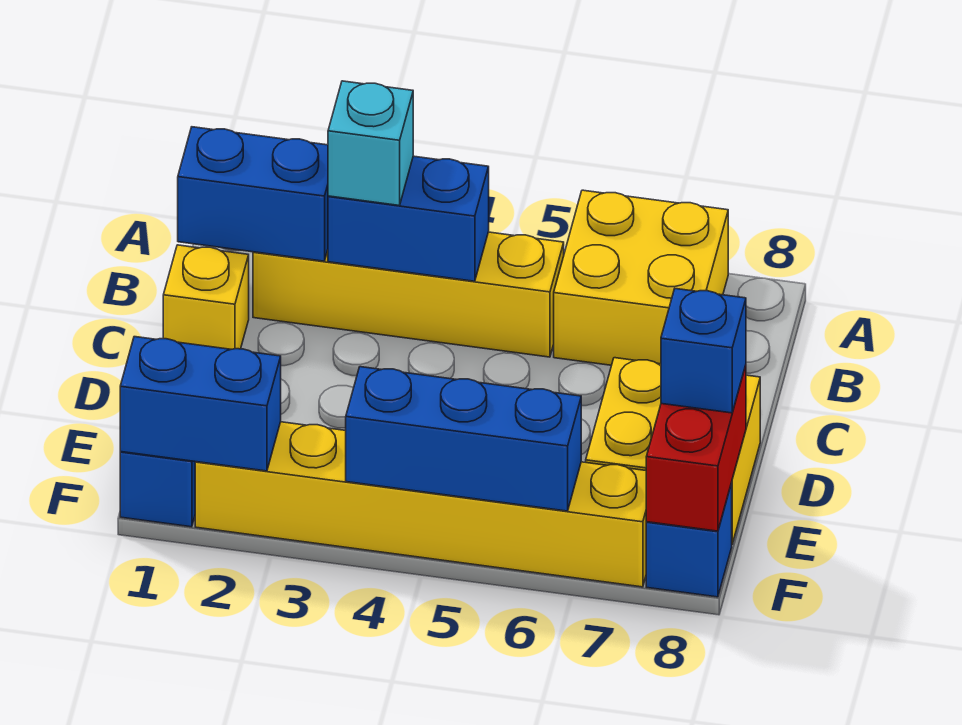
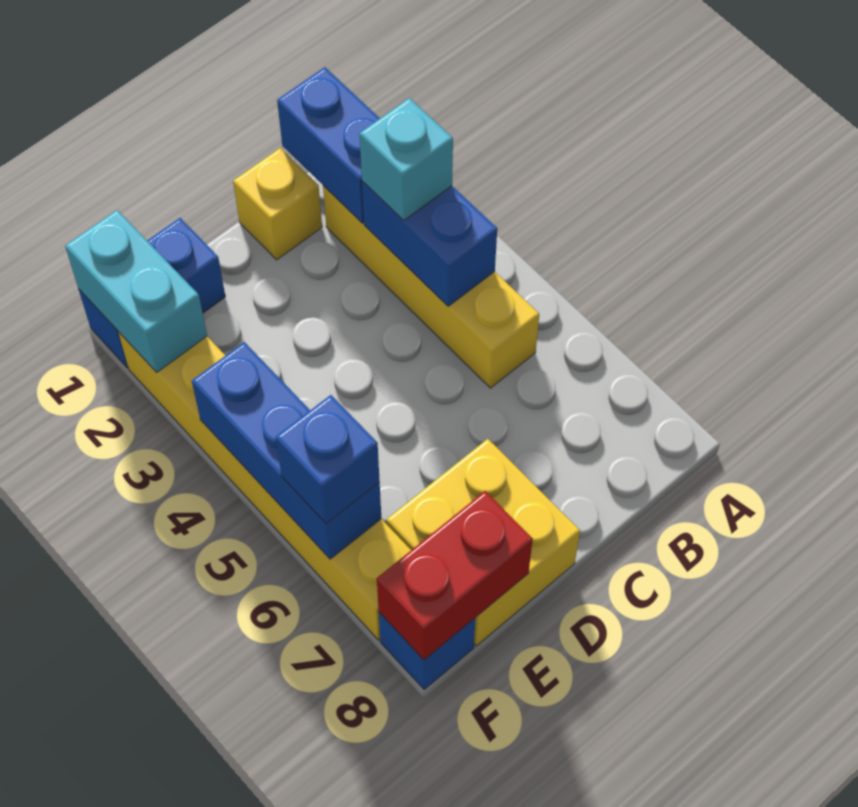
yellow 2x2 brick [554,190,728,365] -> none
blue 1x1 brick [661,289,746,413] -> blue 1x1 brick moved to [276,395,380,524]
blue 1x2 brick [120,337,281,471] -> cyan 1x2 brick [65,210,207,372]

